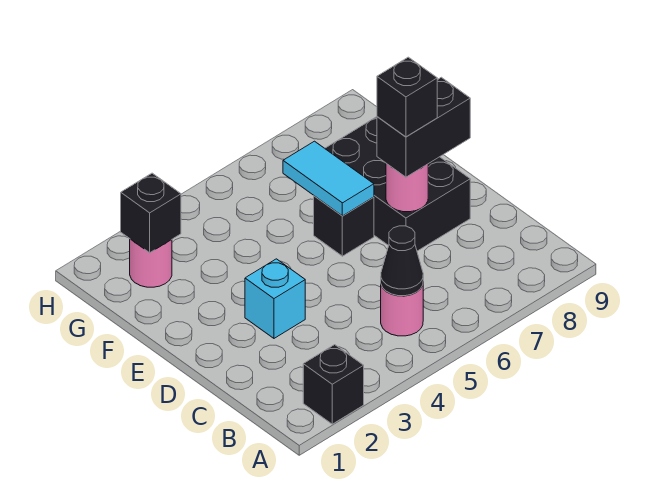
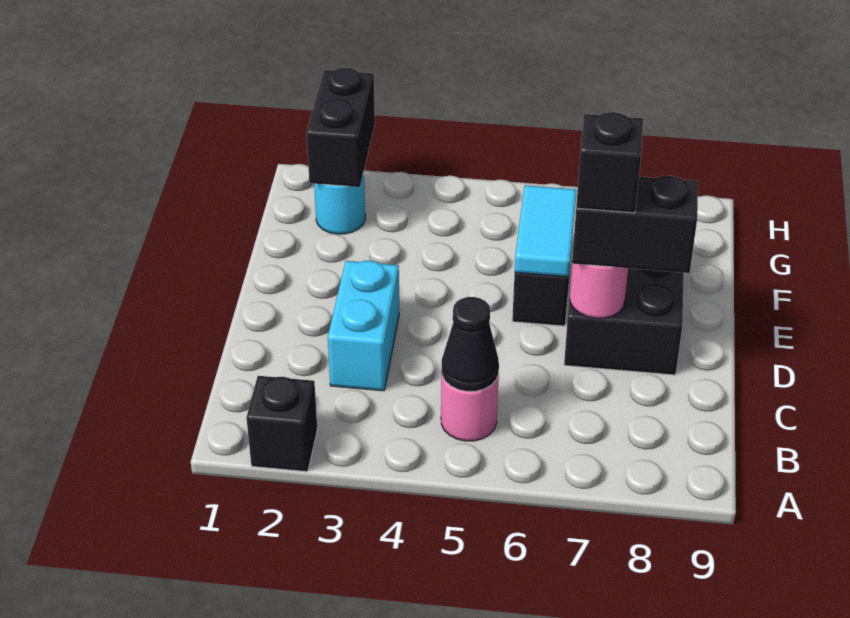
cyan 1x1 brick [245,259,305,338] -> cyan 1x2 brick [328,261,399,391]
pink 1x1 round brick [130,239,172,287] -> cyan 1x1 round brick [314,172,365,234]
black 1x1 brick [121,173,181,253] -> black 1x2 brick [306,68,375,187]

